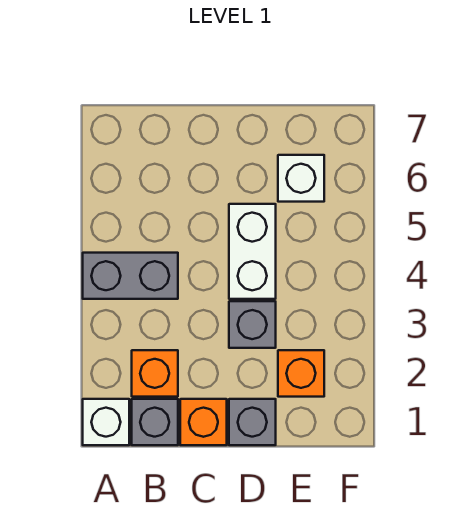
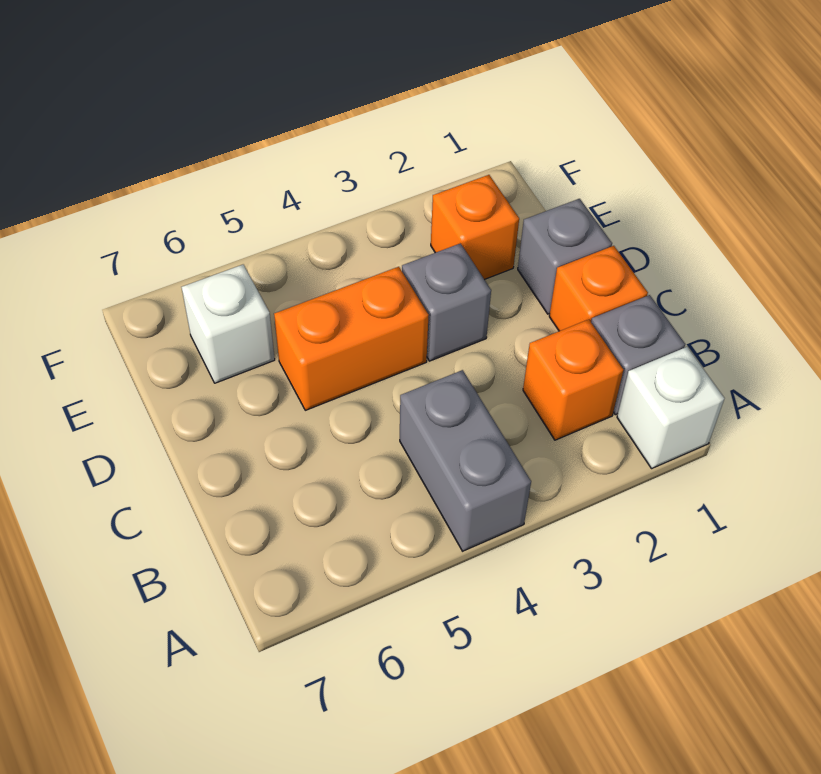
white 1x2 brick [229,204,276,299] -> orange 1x2 brick [274,267,429,410]

